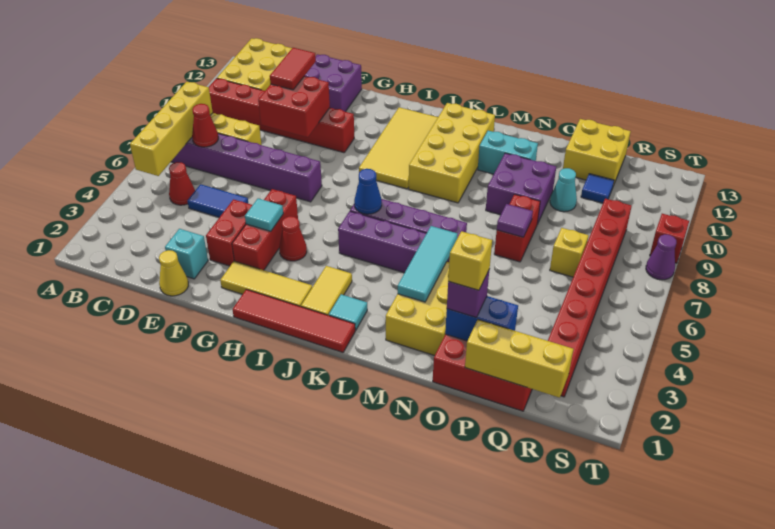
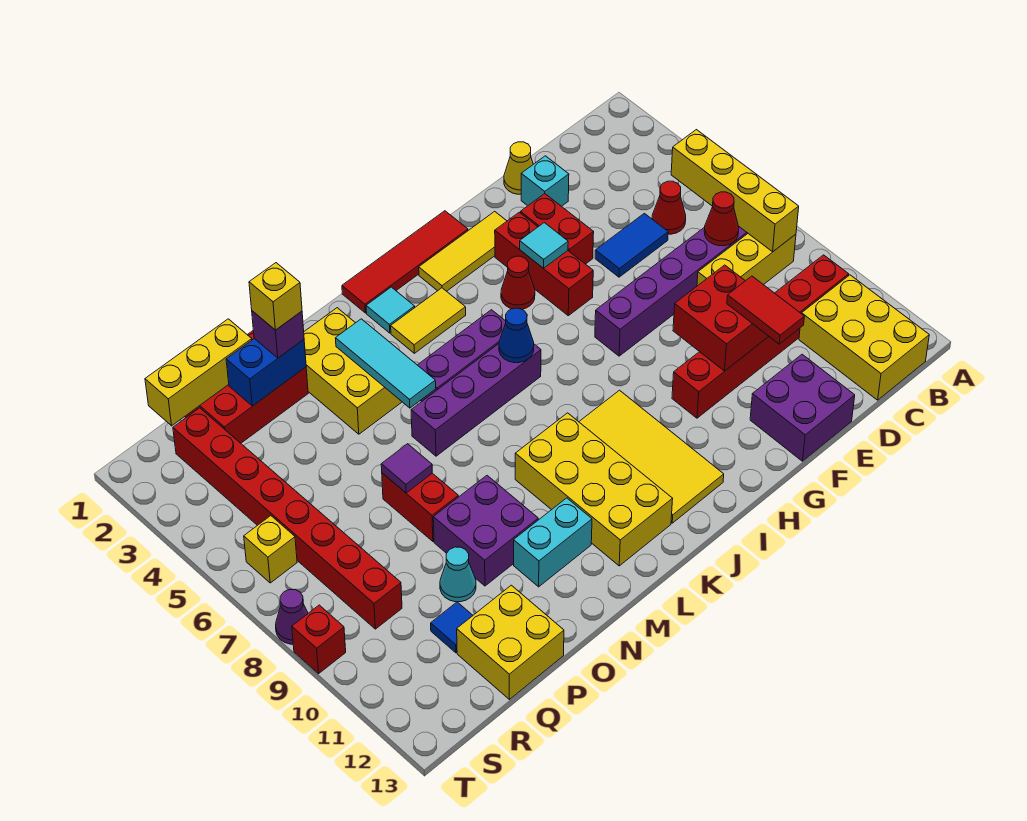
yellow 1x2 tile [301,266,352,315] -> yellow 1x2 tile turned to [391,288,466,353]
yellow 1x1 brick [550,228,589,277] -> yellow 1x1 brick moved to [244,516,297,583]

